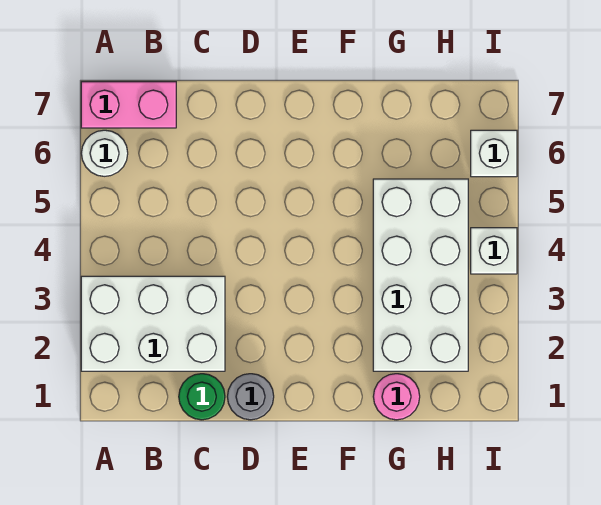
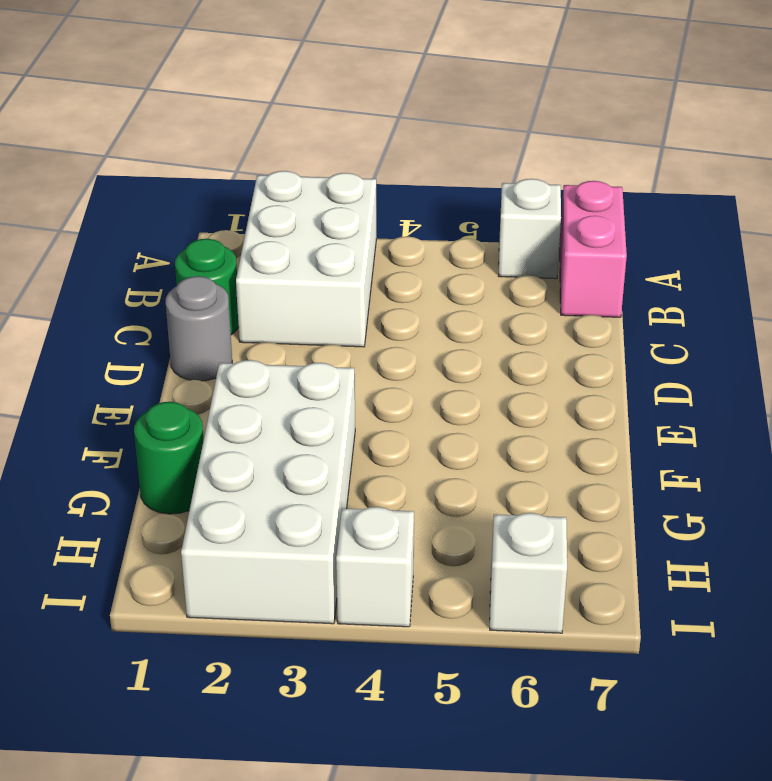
white 1x1 round brick [81,130,128,176] -> white 1x1 brick [499,179,561,279]
pink 1x1 round brick [373,374,420,420] -> green 1x1 round brick [134,402,204,514]
white 2x4 brick [373,179,468,371] -> white 2x4 brick turned to [181,360,355,624]

